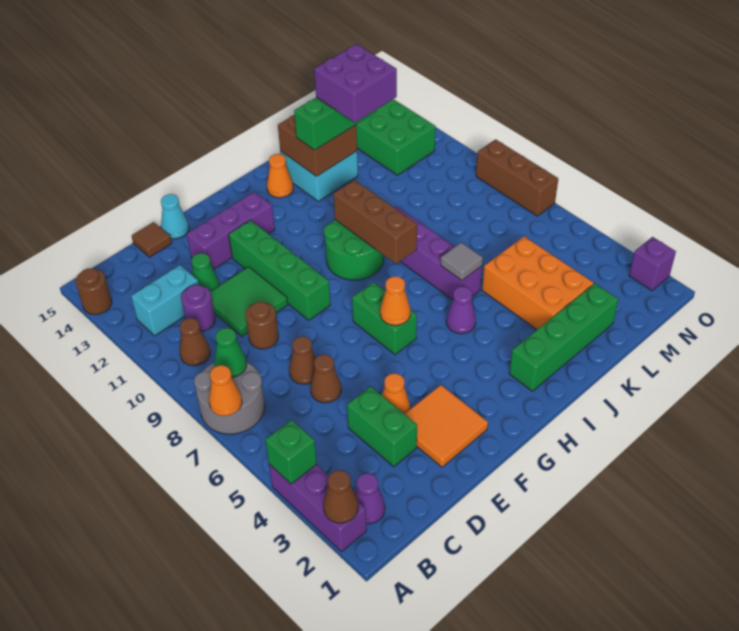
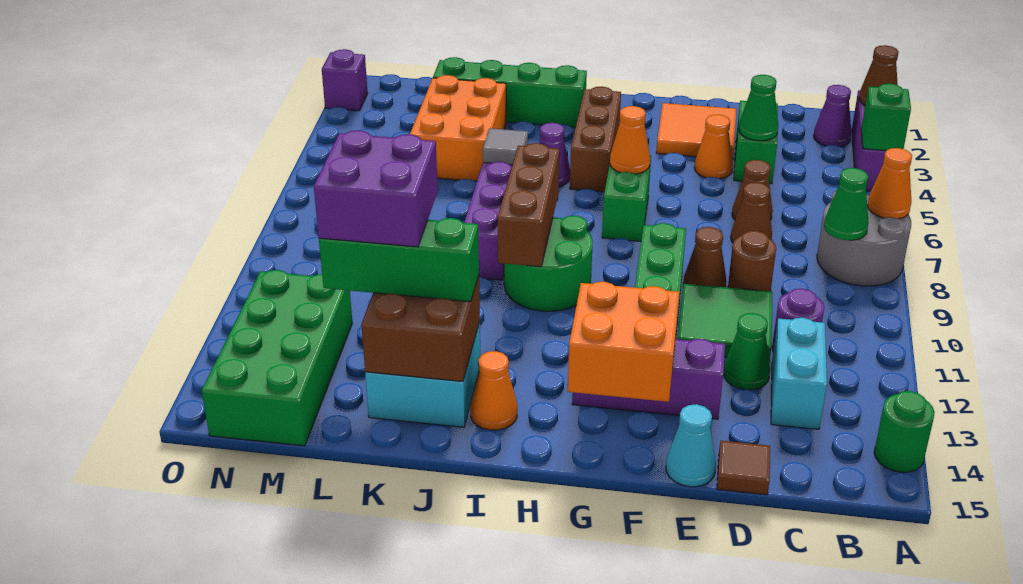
brown 1x1 round brick [75,268,112,314] -> green 1x1 round brick [874,391,935,472]
brown 1x1 cone [180,318,210,366] -> brown 1x1 cone moved to [683,227,726,287]
cyan 1x2 brick [131,265,199,336] -> cyan 1x2 brick turned to [771,318,827,429]
none -> green 1x1 cone [739,75,778,141]
none -> orange 2x2 brick [568,282,679,402]
brown 1x3 brick [476,139,558,216] -> brown 1x3 brick moved to [570,87,621,192]

